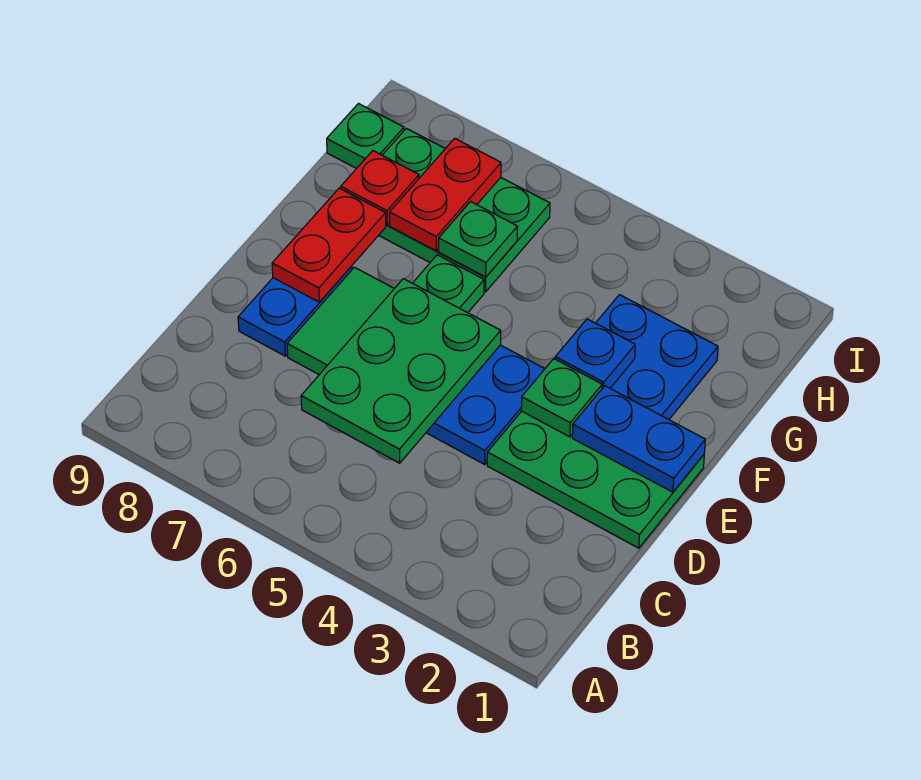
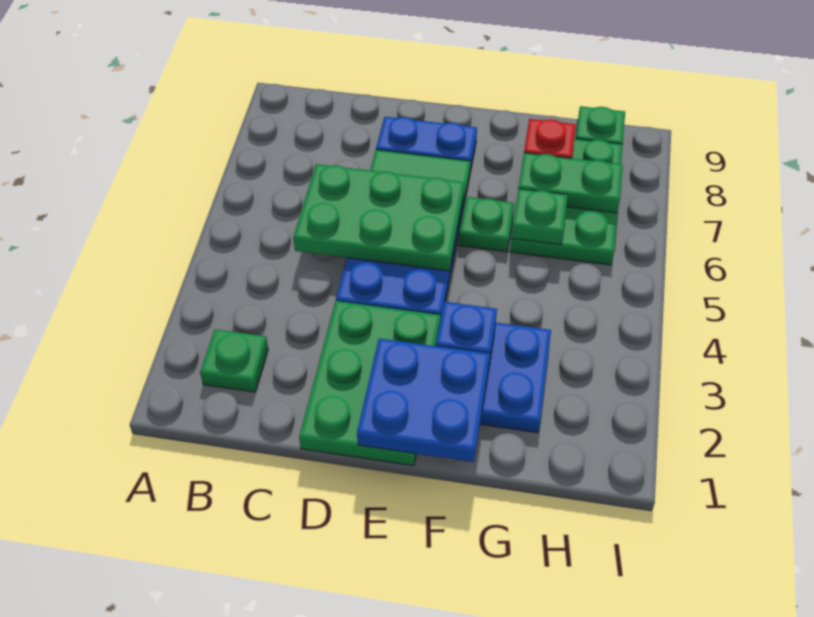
blue 1x2 plate [572,386,705,492] -> blue 2x2 plate [357,339,490,462]
green 1x1 plate [521,359,602,437] -> green 1x1 plate moved to [200,329,268,392]
red 1x2 plate [272,188,386,302] -> none
red 1x2 plate [390,138,501,251] -> green 1x2 plate [519,153,623,213]

